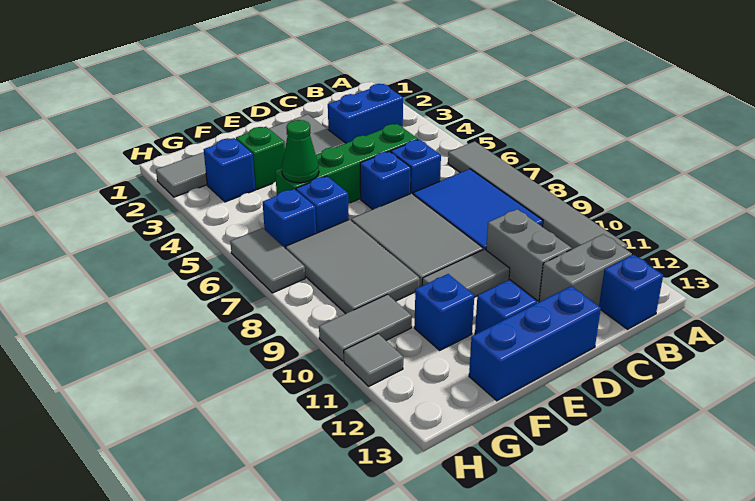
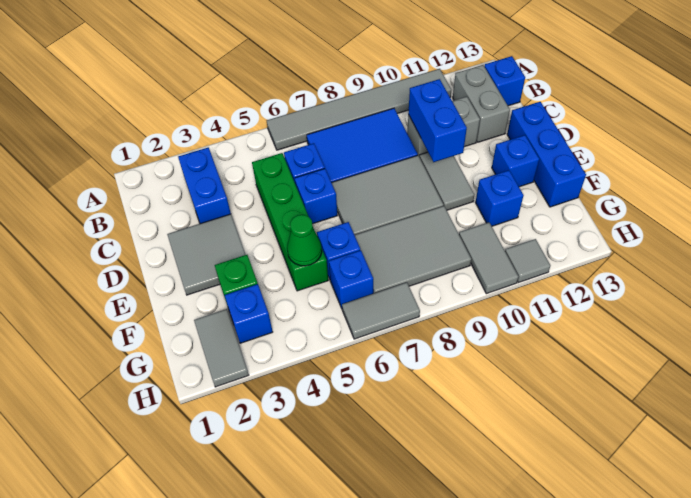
none -> blue 1x2 brick [408,79,467,162]

